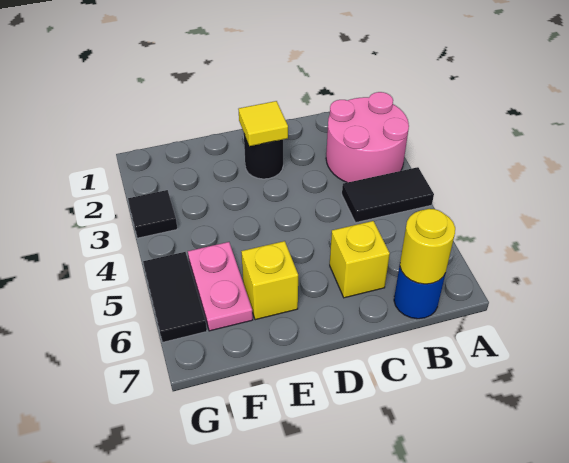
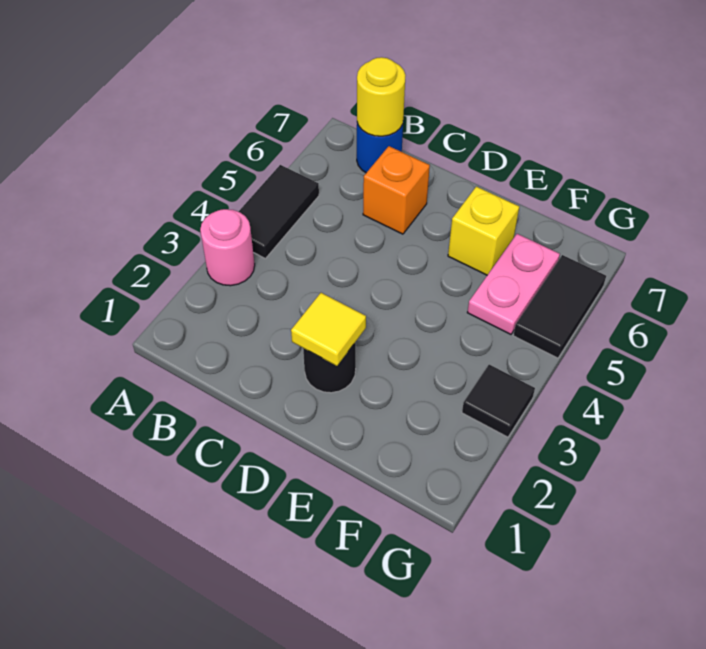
pink 2x2 round brick [326,92,409,183] -> pink 1x1 round brick [200,209,255,286]
black 1x2 tile [342,167,434,223] -> black 1x2 tile turned to [238,165,319,258]
yellow 1x1 brick [330,221,390,298] -> orange 1x1 brick [363,146,430,234]

